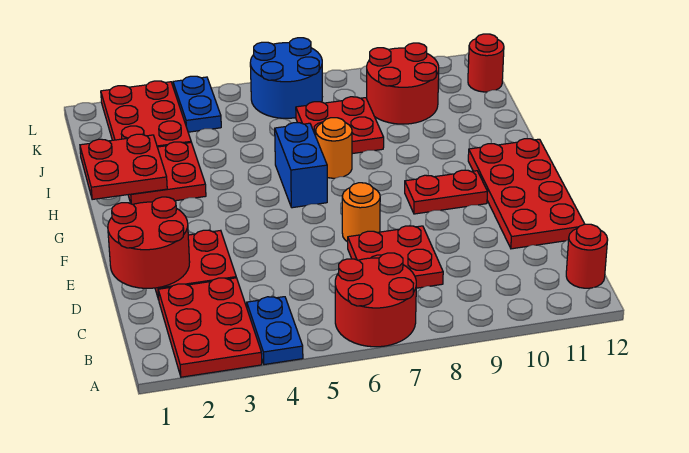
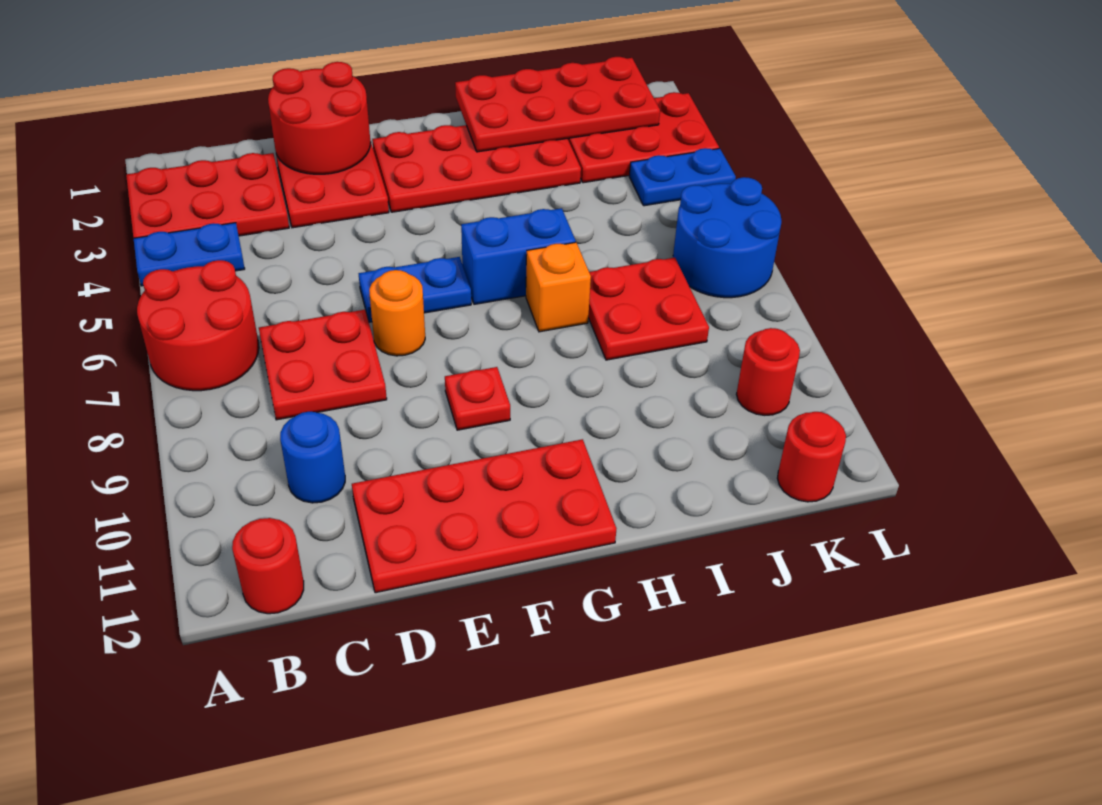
none -> blue 1x1 round brick [280,412,345,503]
none -> blue 1x2 plate [359,257,471,322]
red 1x2 plate [405,170,487,214] -> red 1x1 plate [445,367,510,430]
red 2x2 plate [80,134,167,200] -> red 2x4 plate [455,57,660,152]
red 2x2 plate [128,142,206,204] -> red 2x4 plate [372,125,581,212]
orange 1x1 round brick [316,118,352,178] -> orange 1x1 brick [526,242,591,332]
red 2x2 round brick [367,43,439,124] -> red 1x1 round brick [736,328,800,415]

